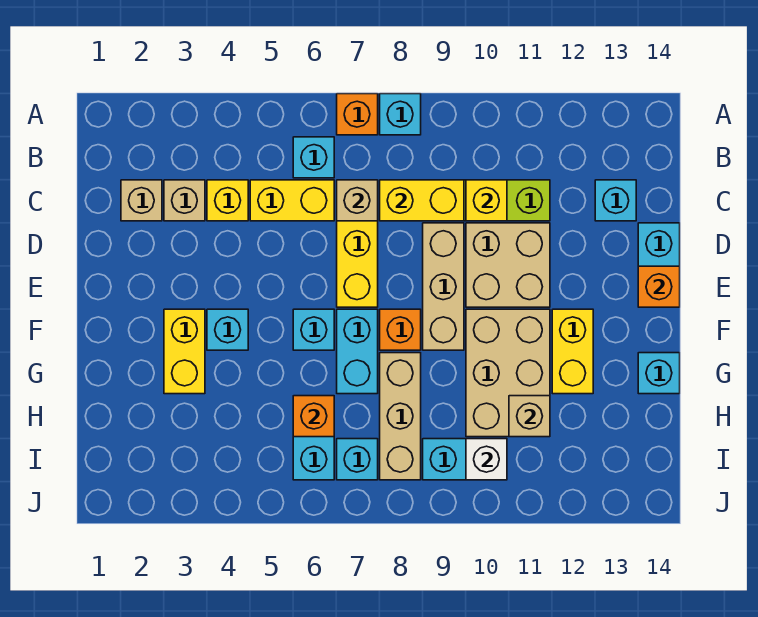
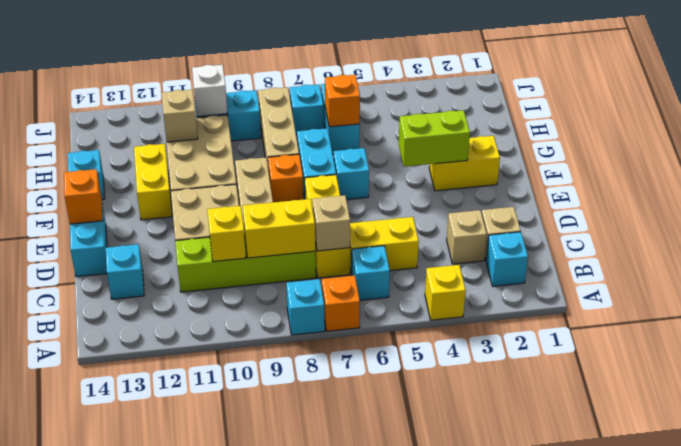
yellow 1x1 brick [207,180,248,221] -> yellow 1x1 brick moved to [425,265,466,320]
yellow 1x2 brick [164,309,205,394] -> yellow 1x2 brick turned to [429,136,500,191]
none -> lime 1x2 brick [399,110,470,167]
cyan 1x1 brick [207,309,248,350] -> cyan 1x1 brick moved to [486,232,528,286]

